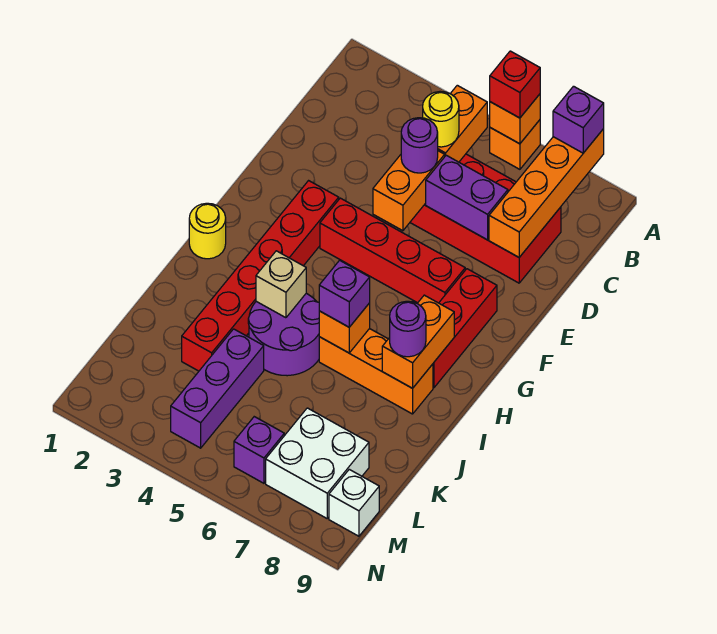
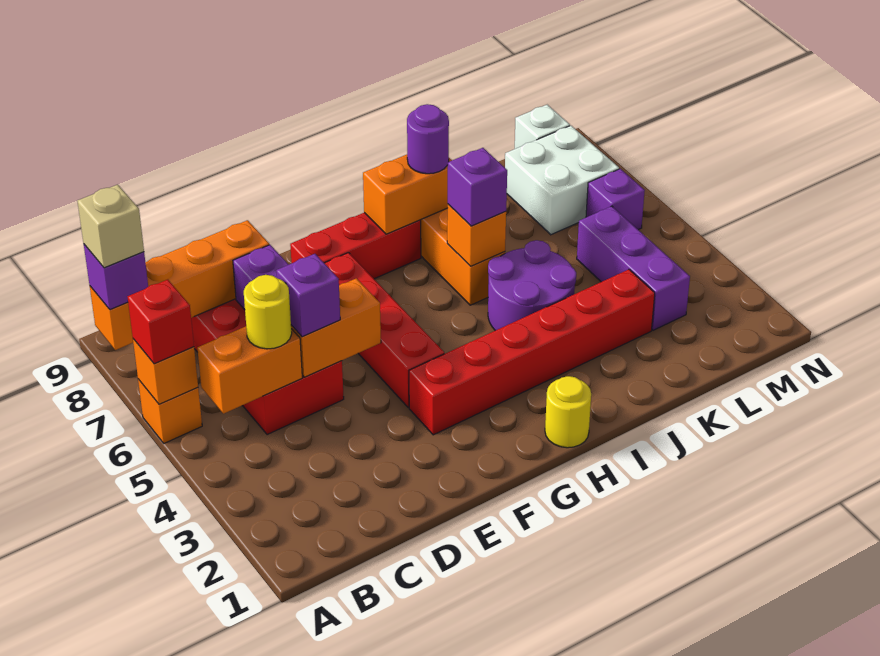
purple 1x1 round brick [401,118,438,173] -> purple 1x1 brick [276,254,340,337]
tan 1x1 brick [256,251,306,318] -> tan 1x1 brick moved to [77,185,144,268]
purple 1x3 brick [171,329,264,448] -> purple 1x3 brick turned to [577,206,690,330]

